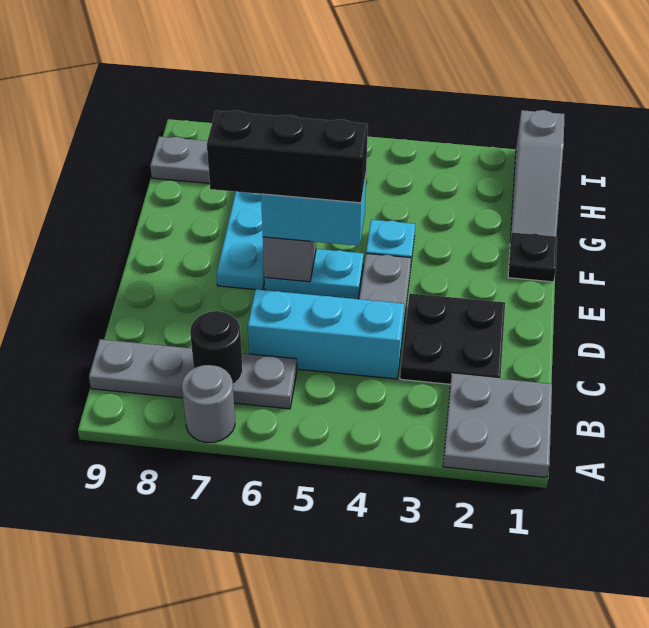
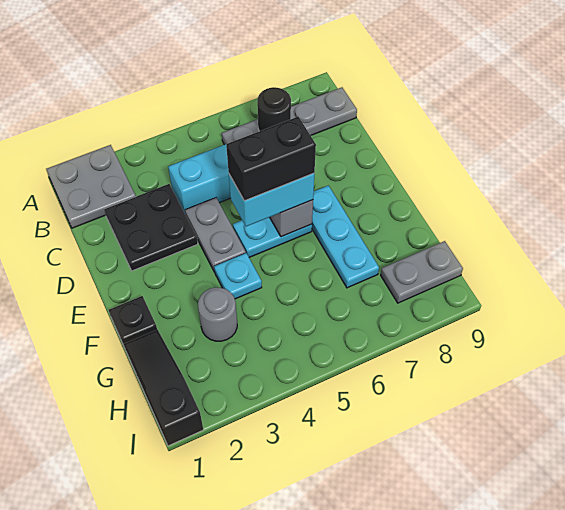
grey 1x1 round brick [182,365,235,443] -> grey 1x1 round brick moved to [198,287,237,341]
black 1x3 brick [207,110,368,203] -> black 1x2 brick [226,116,316,201]
grey 1x3 slope [510,110,565,241] -> black 1x3 slope [123,330,203,446]

